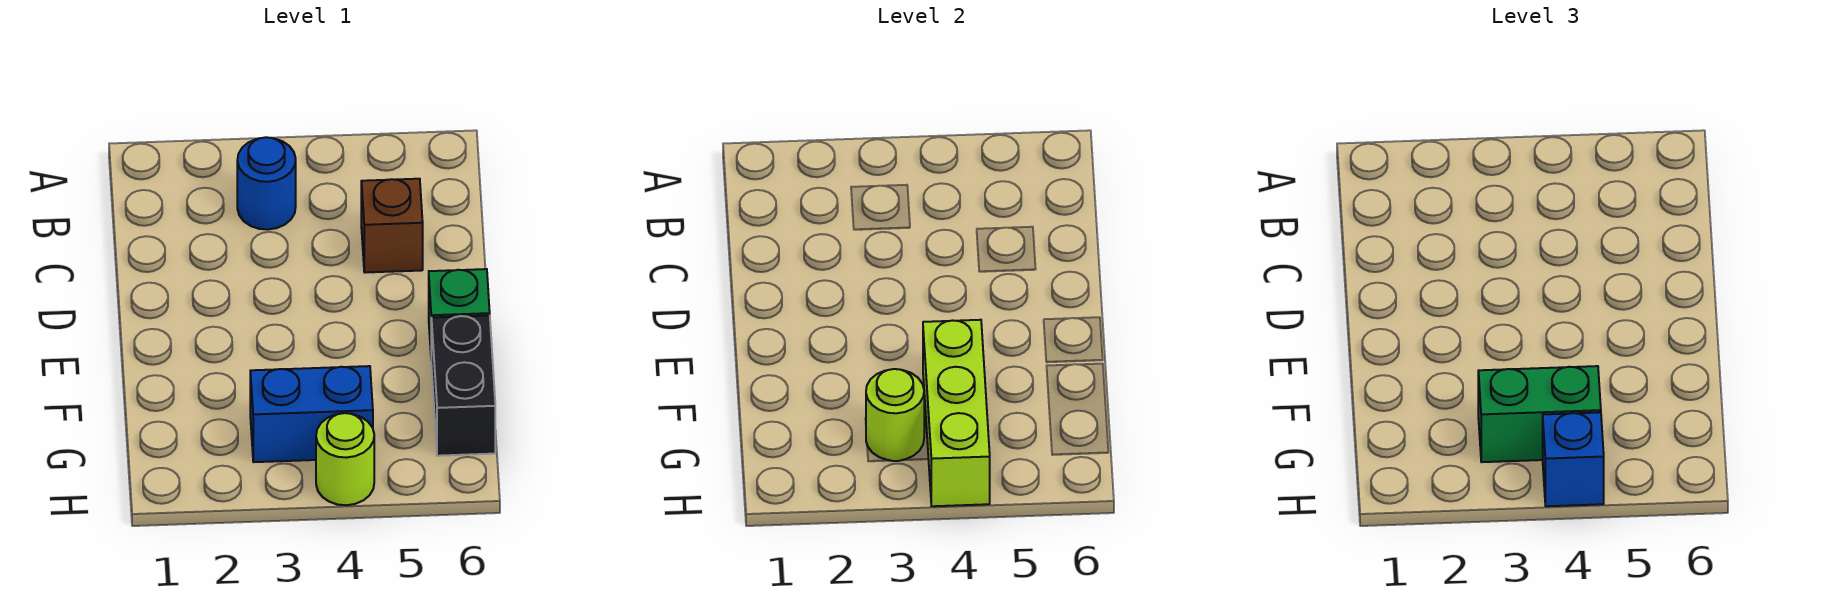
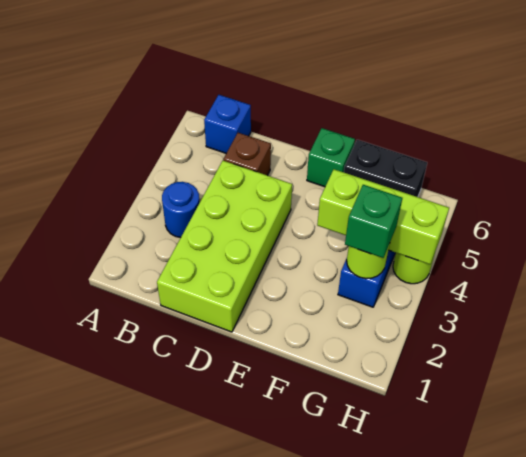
none -> lime 2x4 brick [157,161,292,332]
green 1x2 brick [1478,366,1601,462] -> green 1x1 brick [345,185,402,258]
blue 1x1 brick [1543,412,1604,506] -> blue 1x1 brick moved to [204,95,251,153]

